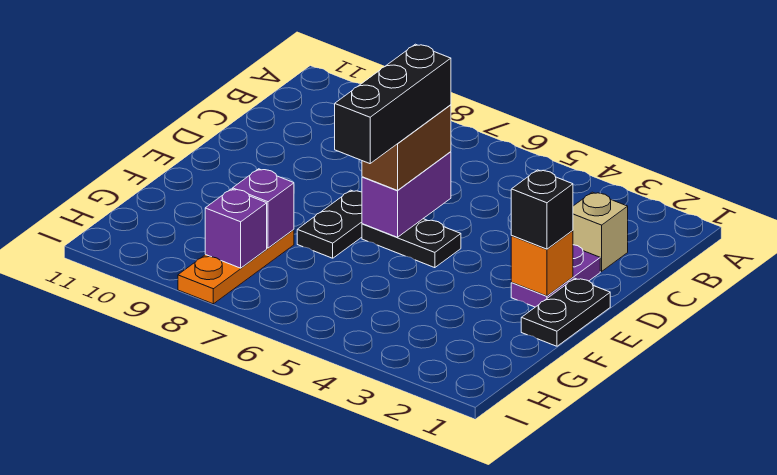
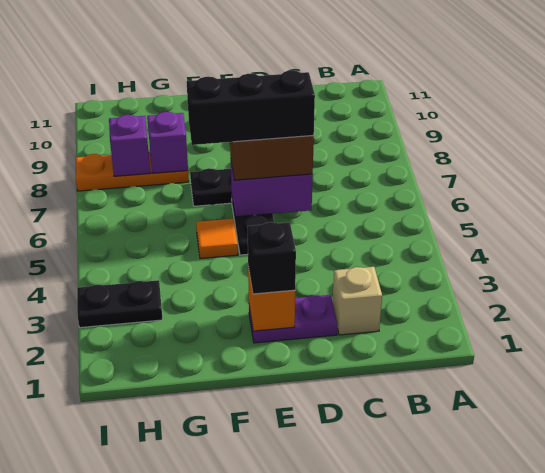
black 1x2 plate [521,278,610,346] -> black 1x2 plate moved to [77,280,163,328]
none -> orange 1x1 tile [196,219,238,259]

